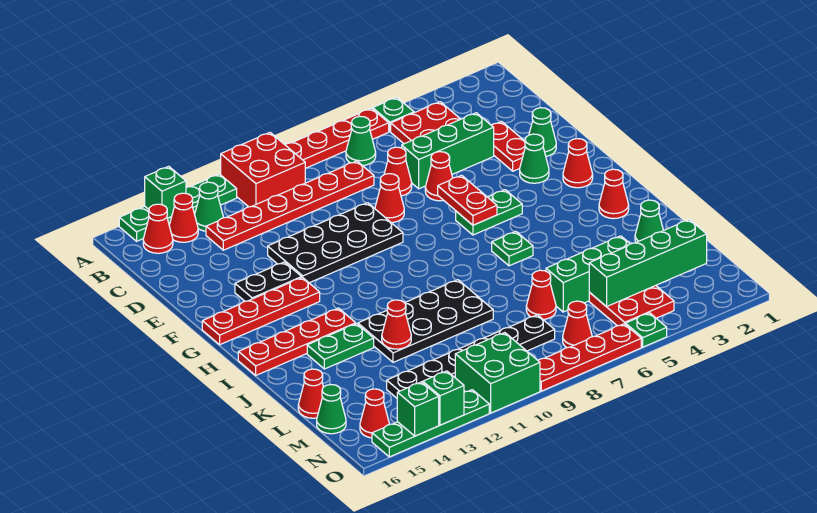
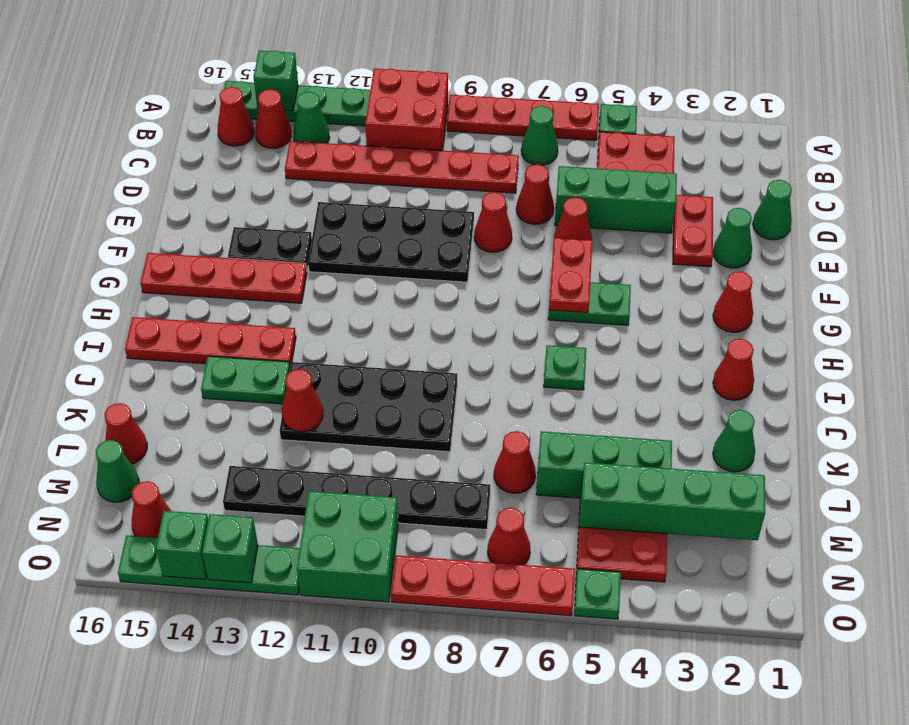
green 1x1 cone [520,134,549,183] -> green 1x1 cone moved to [753,180,792,240]

